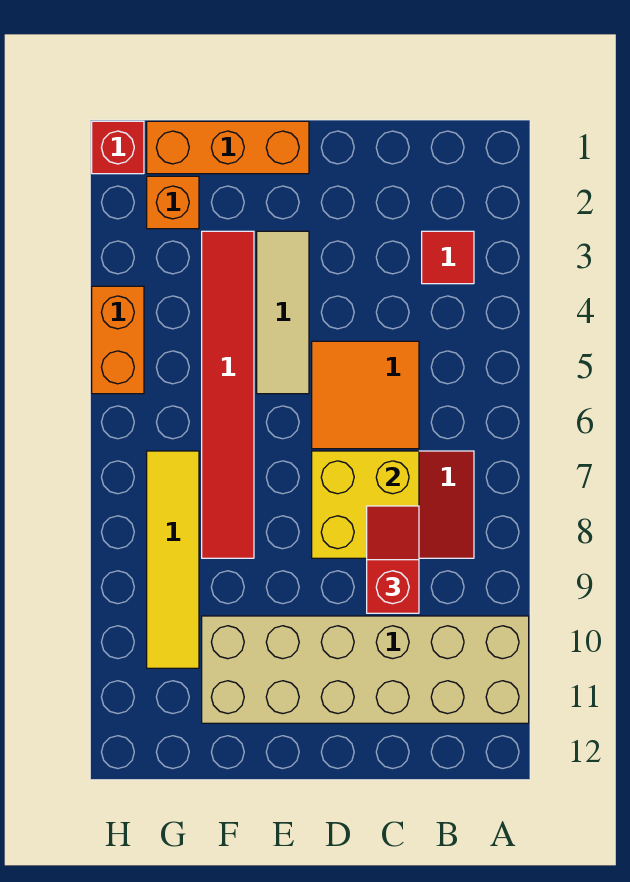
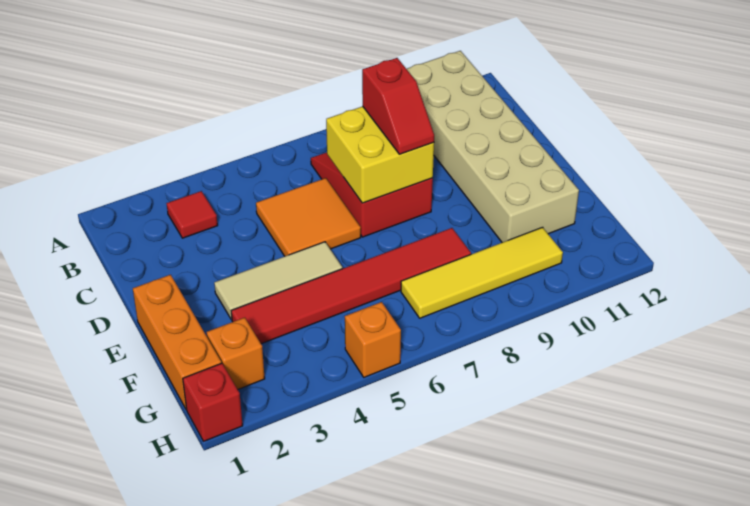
red 1x2 slope [367,506,419,613] -> red 1x2 slope turned to [362,58,434,154]
orange 1x2 brick [92,286,144,394] -> orange 1x1 brick [345,302,401,377]

